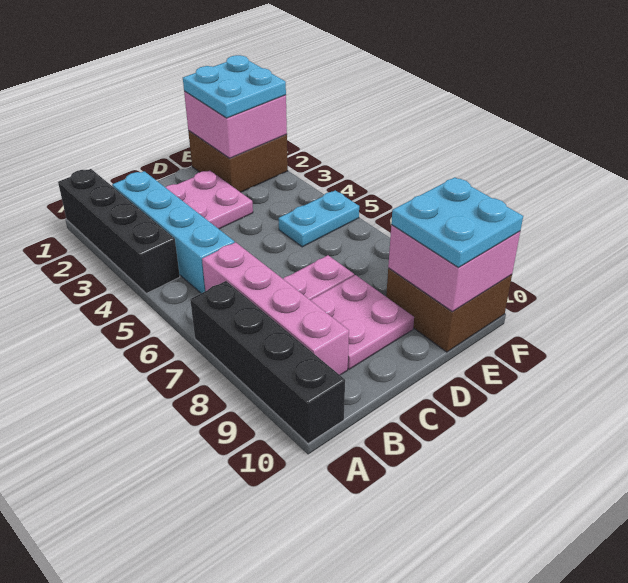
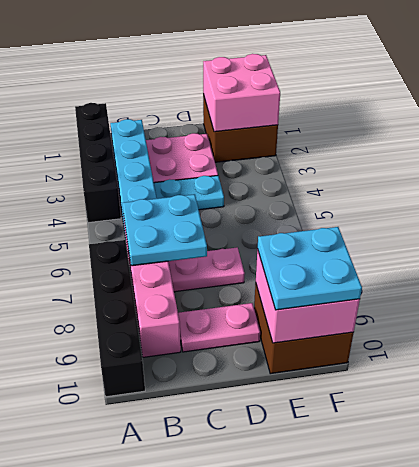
pink 2x2 plate [311,275,414,369] -> pink 1x2 plate [178,303,260,352]
cyan 2x2 plate [183,55,286,118] -> cyan 2x2 plate moved to [122,194,207,266]
cyan 1x2 plate [279,190,359,247] -> cyan 1x2 plate moved to [154,176,224,210]

